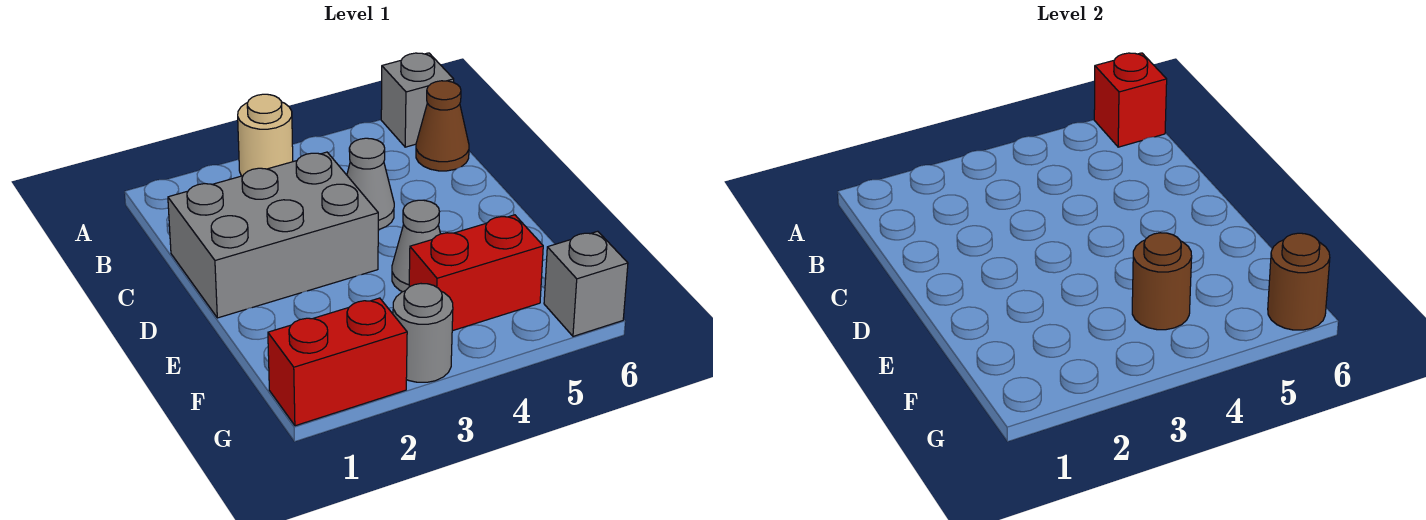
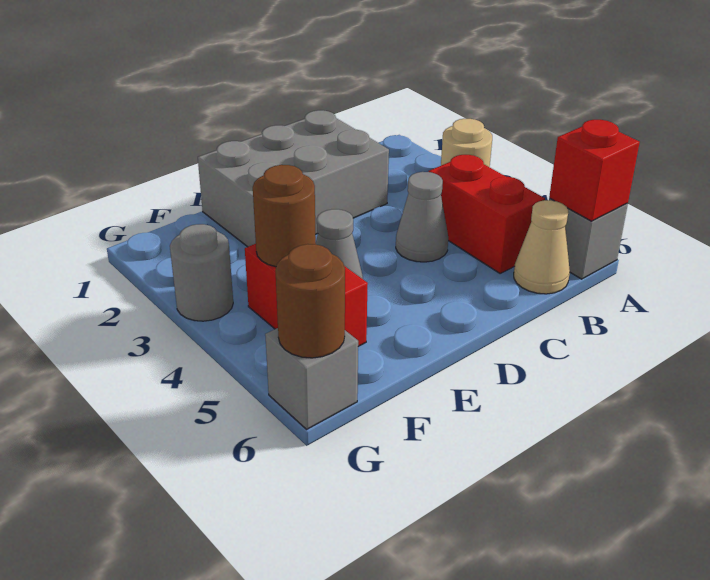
brown 1x1 cone [416,81,469,171] -> tan 1x1 cone [514,200,570,294]
grey 2x3 brick [168,152,378,318] -> grey 2x3 brick turned to [198,110,389,247]
red 1x2 brick [268,298,407,426] -> red 1x2 brick moved to [429,155,545,273]

